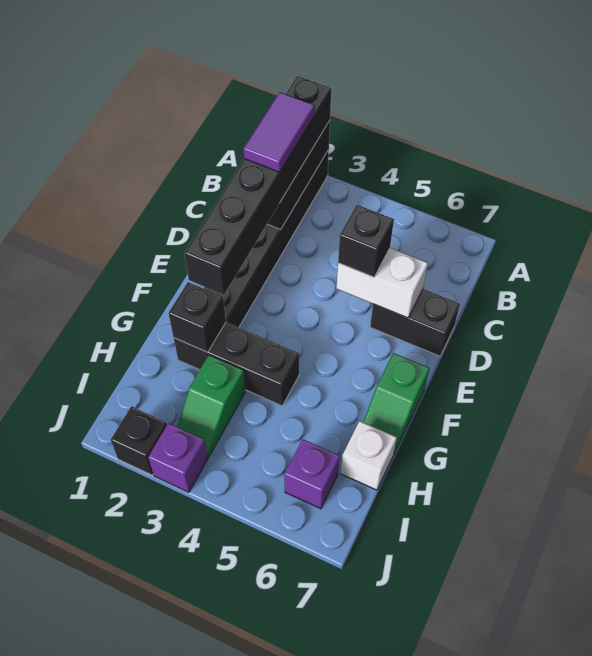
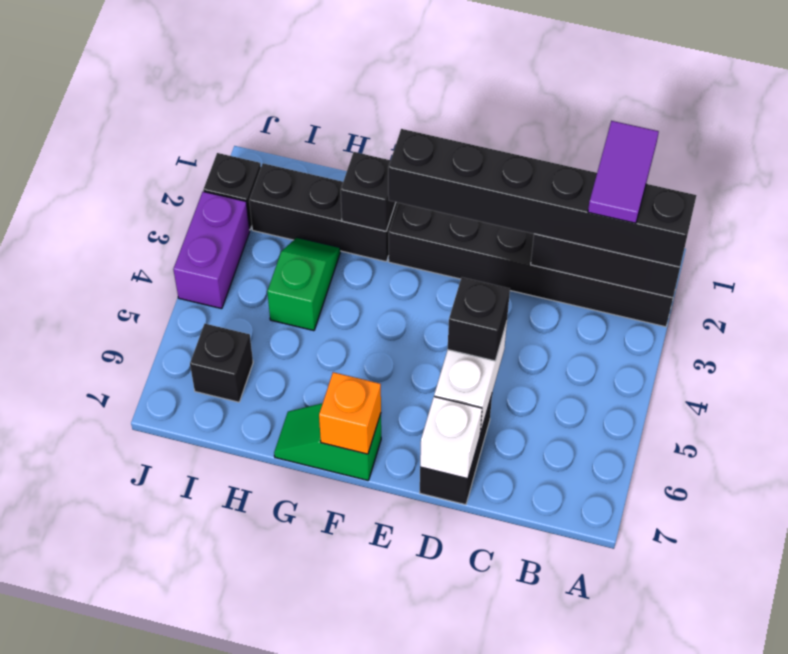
purple 1x2 tile [243,92,315,172] -> purple 1x2 tile turned to [588,121,659,223]
none -> orange 1x1 brick [319,372,381,454]
black 1x3 brick [174,322,299,406] -> black 1x3 brick turned to [249,163,398,261]
green 1x2 slope [177,355,246,457] -> green 1x2 slope turned to [267,238,340,331]
white 1x1 brick [341,421,397,490] -> white 1x1 brick moved to [420,397,482,479]
purple 1x1 brick [284,439,340,509] -> black 1x1 brick [190,324,253,402]
purple 1x1 brick [148,423,208,492] -> purple 1x2 brick [173,191,250,309]

